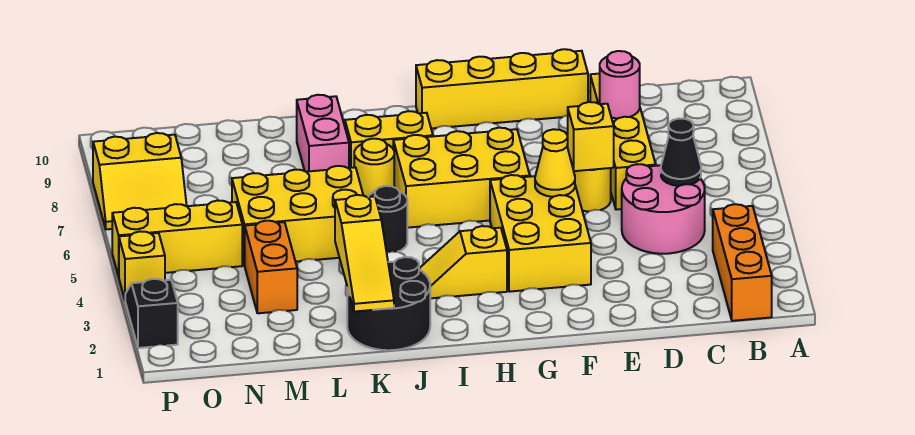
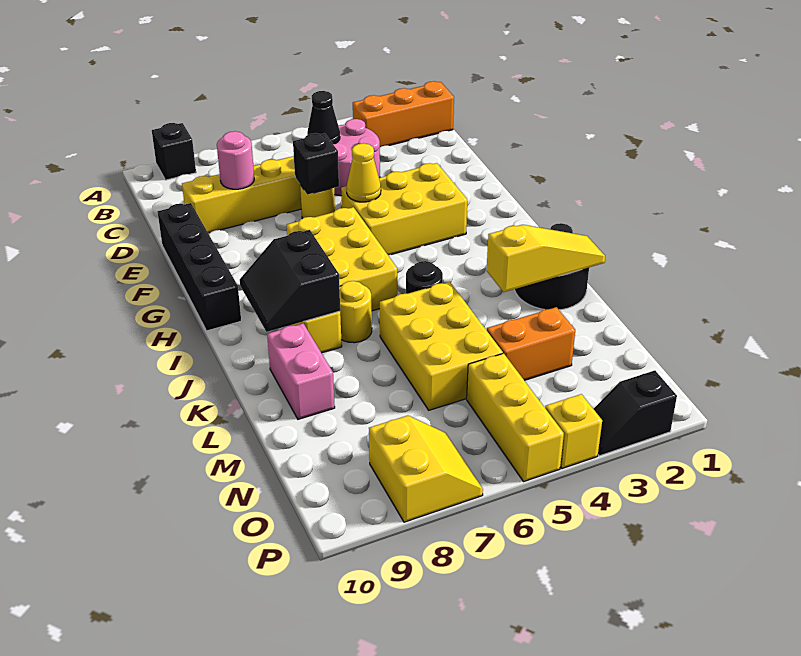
none -> black 1x1 brick [152,123,196,180]
yellow 1x1 brick [568,102,614,171] -> black 1x1 brick [293,133,339,194]
yellow 1x4 brick [416,49,588,129] -> black 1x4 brick [158,203,241,331]
yellow 1x2 slope [419,226,507,298] -> none
none -> black 2x2 slope [240,230,340,332]
pink 1x2 brick [297,95,349,172] -> pink 1x2 brick turned to [267,323,335,419]

